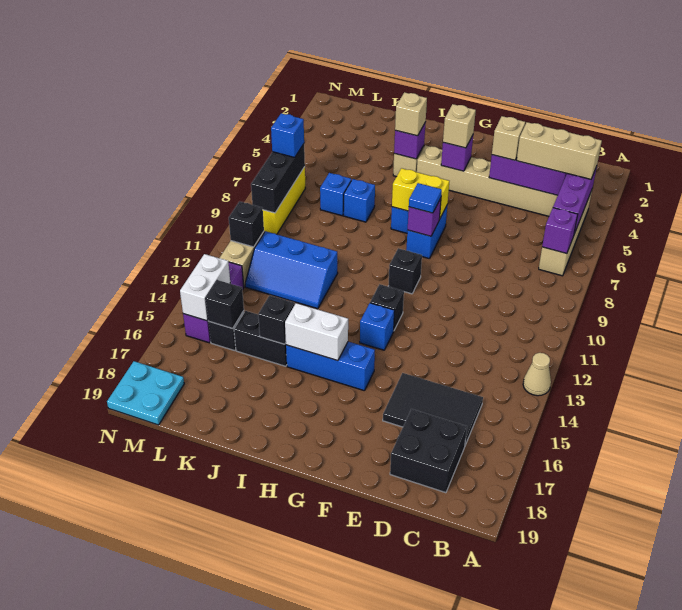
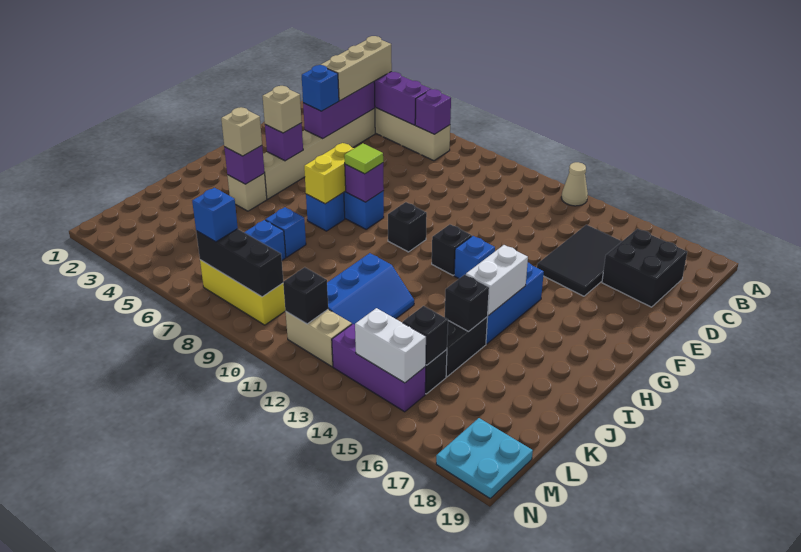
tan 1x1 brick [492,116,525,160] -> blue 1x1 brick [302,65,339,111]
blue 1x1 tile [409,183,442,213] -> lime 1x1 tile [344,143,383,174]

